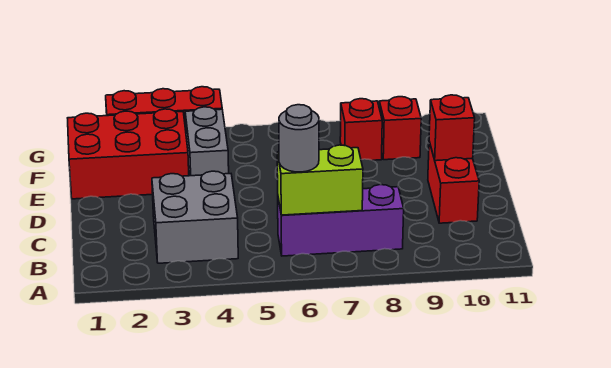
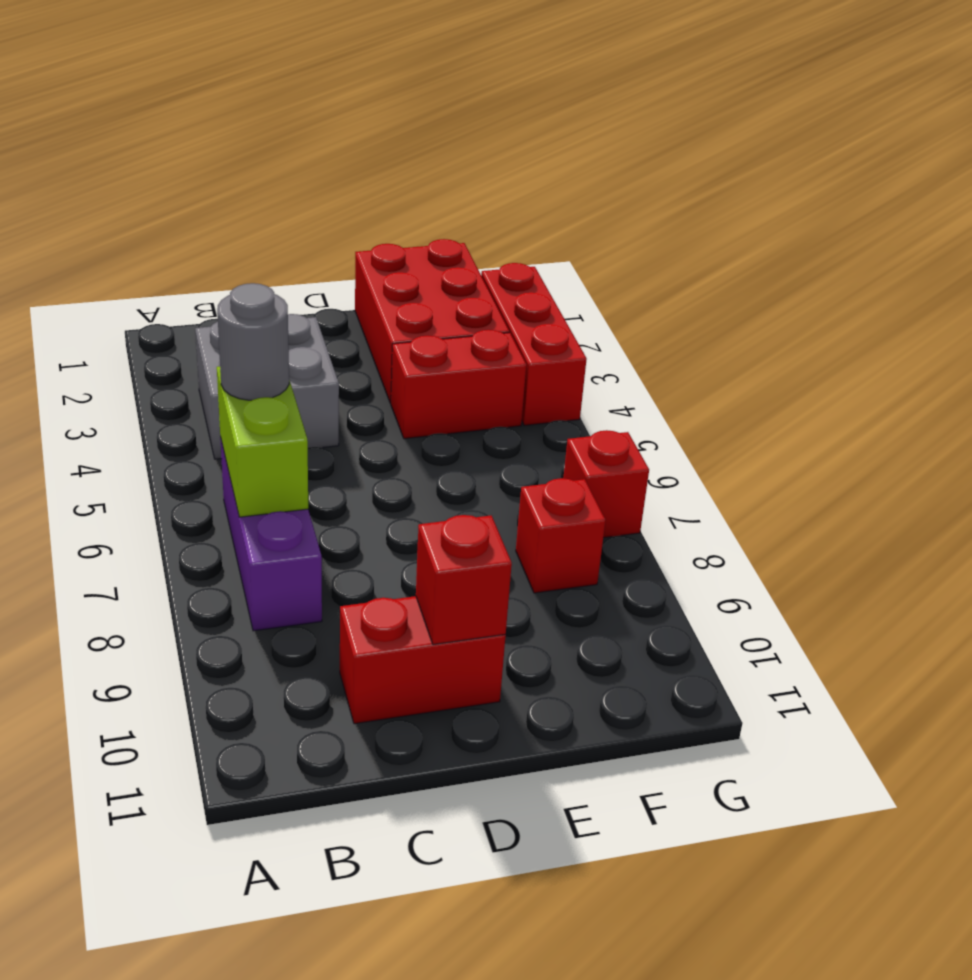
grey 1x2 brick [185,107,229,176] -> red 1x2 brick [391,330,526,439]
red 1x1 brick [379,97,421,160] -> red 1x1 brick moved to [563,430,649,538]

